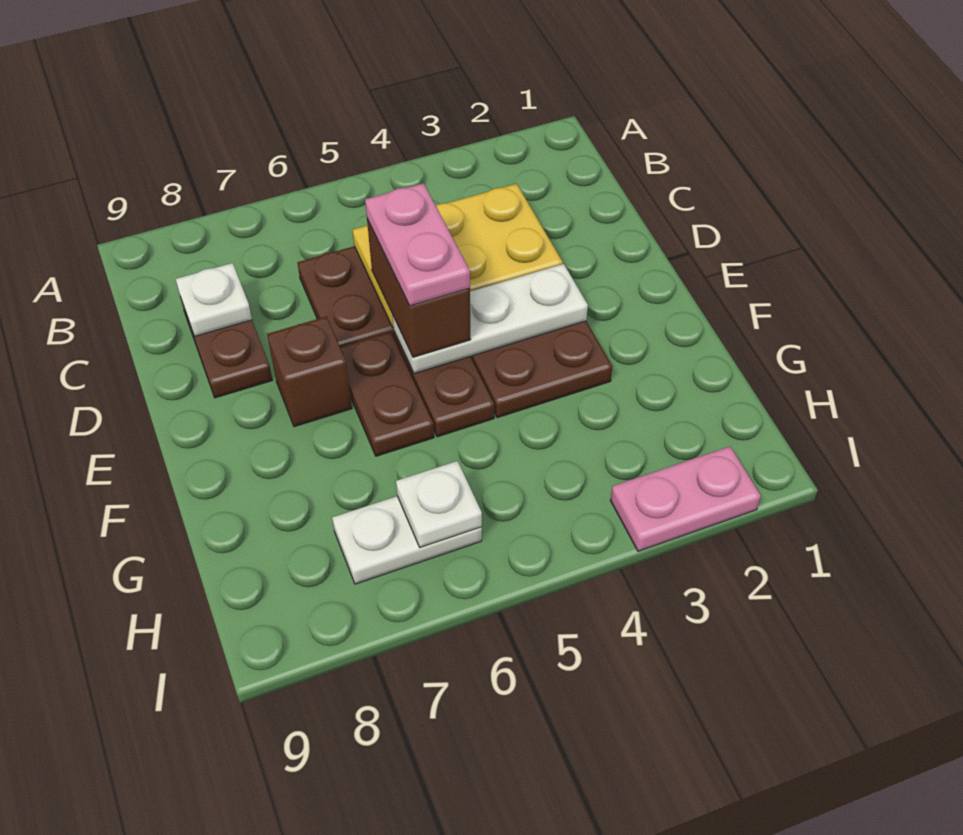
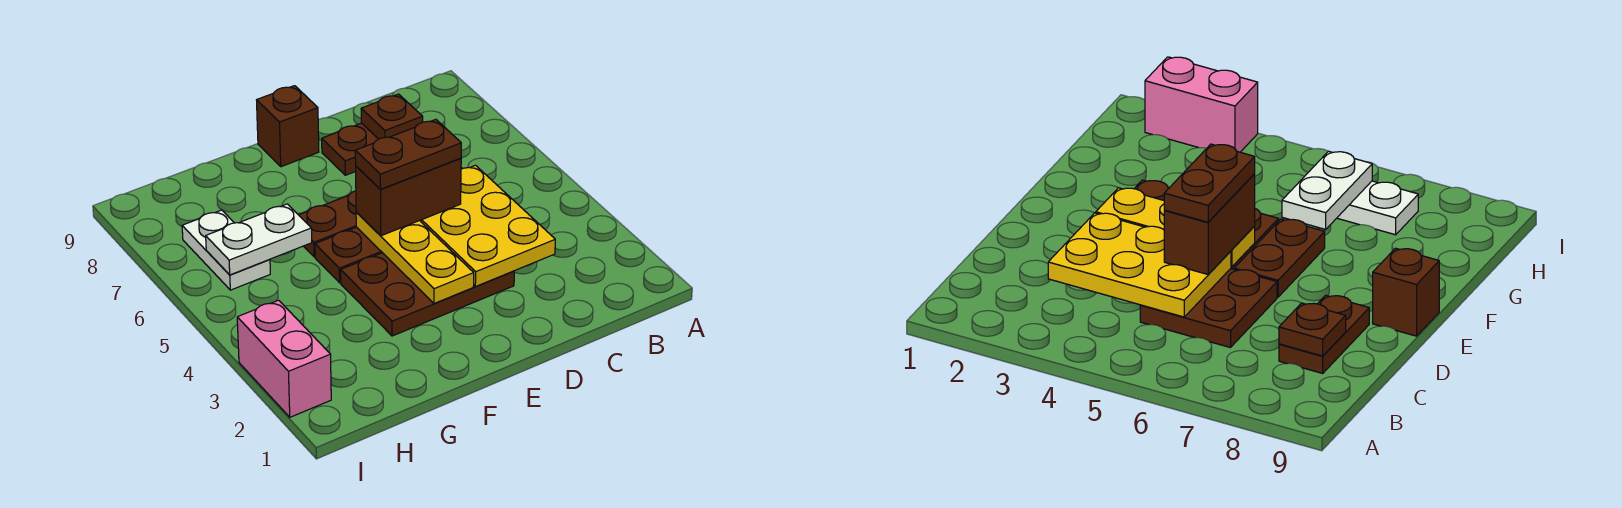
white 1x1 plate [176,263,252,336] -> brown 1x1 plate [361,94,423,139]
pink 1x2 plate [365,183,470,306] -> brown 1x2 plate [355,119,461,189]
white 1x3 plate [392,264,588,374] -> yellow 1x3 plate [356,212,474,303]
brown 1x1 brick [267,317,352,427] -> brown 1x1 brick moved to [257,86,319,167]
white 1x1 plate [396,461,482,547] -> white 1x2 plate [206,204,312,275]
pink 1x2 plate [610,446,761,551] -> pink 1x2 brick [237,300,331,417]

